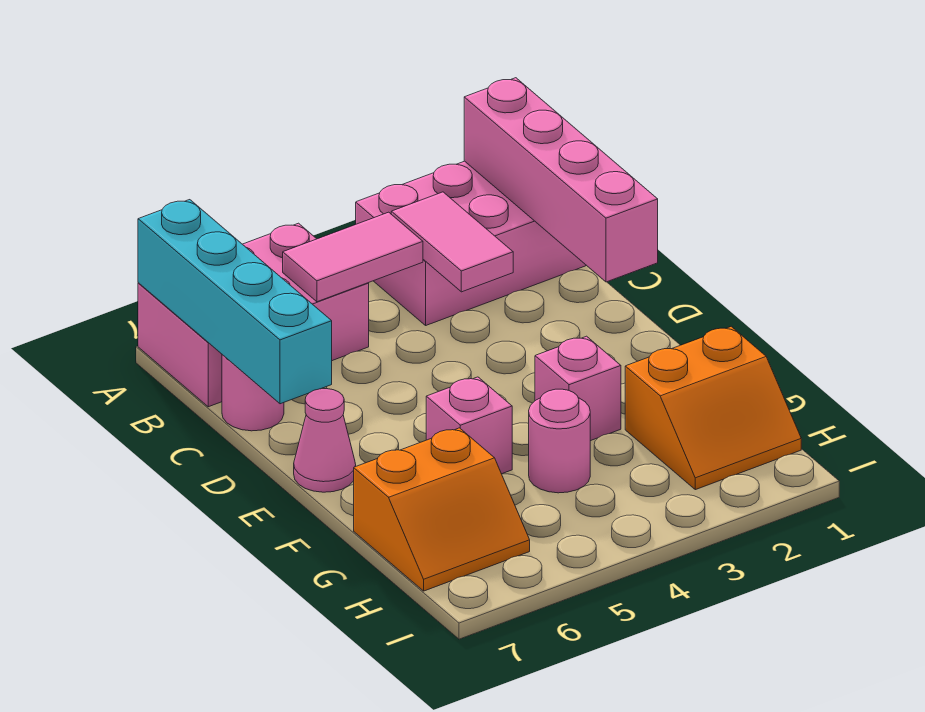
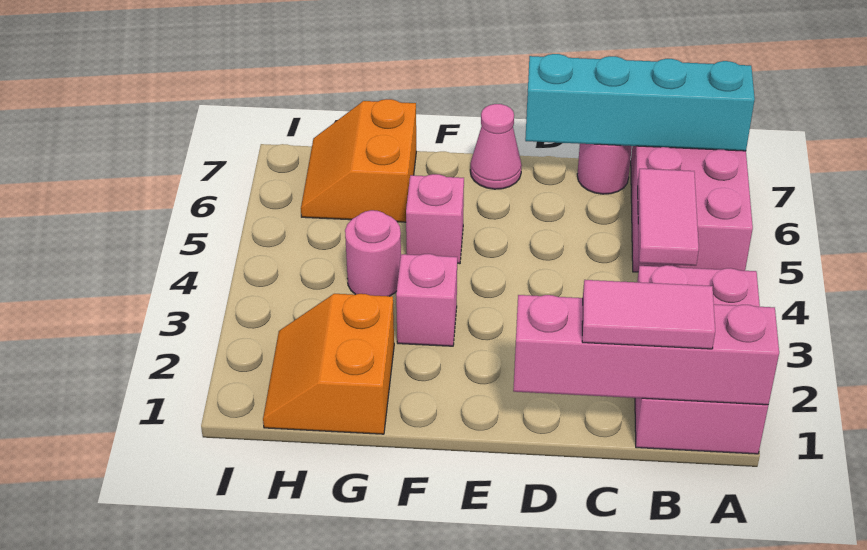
pink 1x2 tile [391,192,513,292] -> pink 1x2 tile moved to [582,280,715,349]

